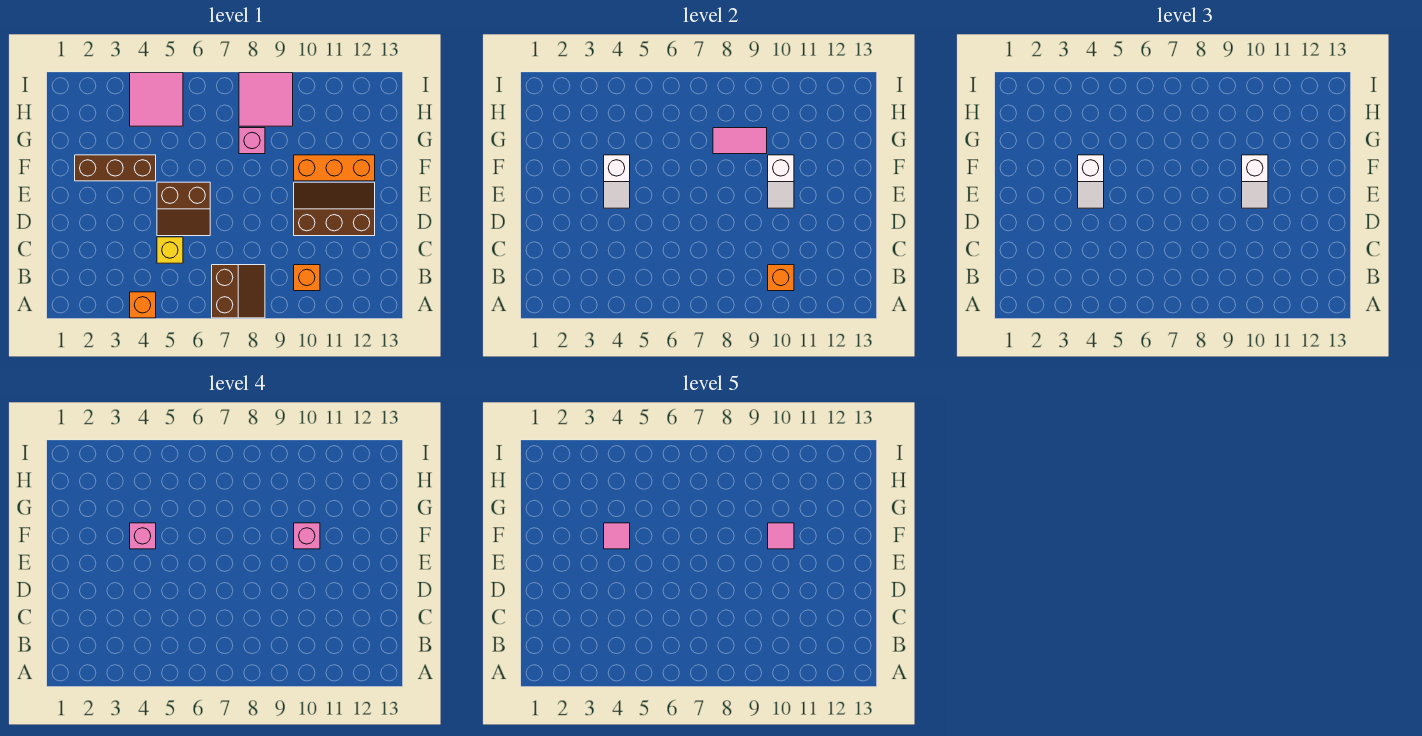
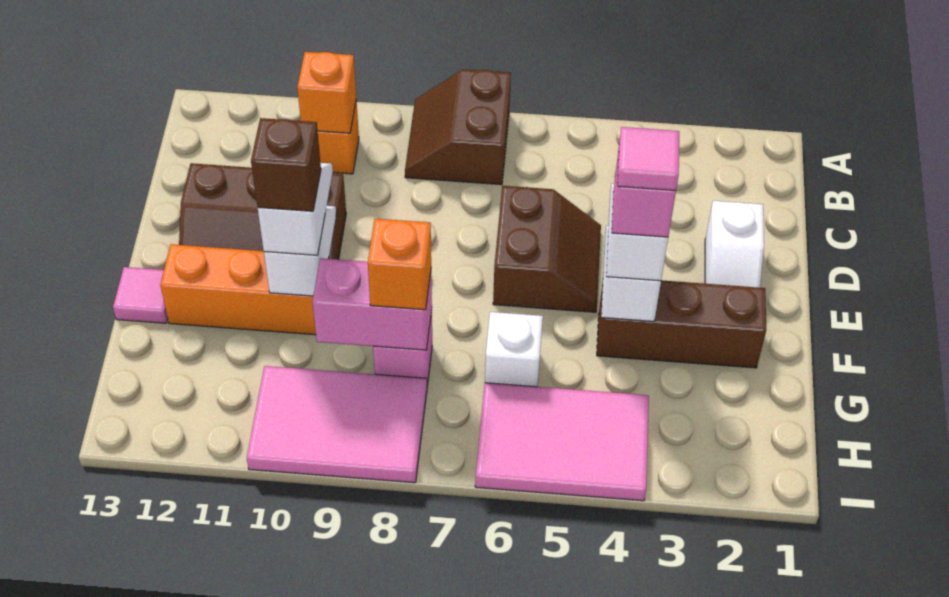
orange 1x1 brick [130,292,156,318] -> orange 1x1 brick moved to [368,219,431,310]
yellow 1x1 brick [157,237,183,263] -> none
none -> white 1x2 slope [705,201,764,288]
brown 2x2 slope [157,182,210,236] -> brown 2x2 slope turned to [493,186,601,312]
pink 1x1 brick [294,523,320,549] -> brown 1x1 brick [251,118,321,211]
pink 1x1 tile [768,523,794,549] -> pink 1x1 tile moved to [113,267,168,323]
none -> white 1x1 brick [485,312,543,387]
pink 1x2 tile [713,128,767,154] -> pink 1x2 brick [312,258,432,350]
pink 2x2 tile [130,73,183,126] -> pink 2x3 tile [475,383,649,501]
pink 2x2 tile [239,73,293,126] -> pink 2x3 tile [247,366,427,483]

